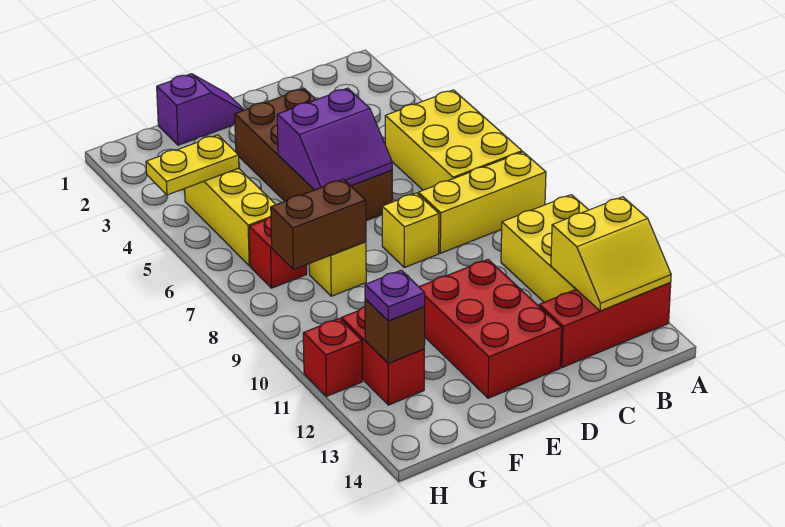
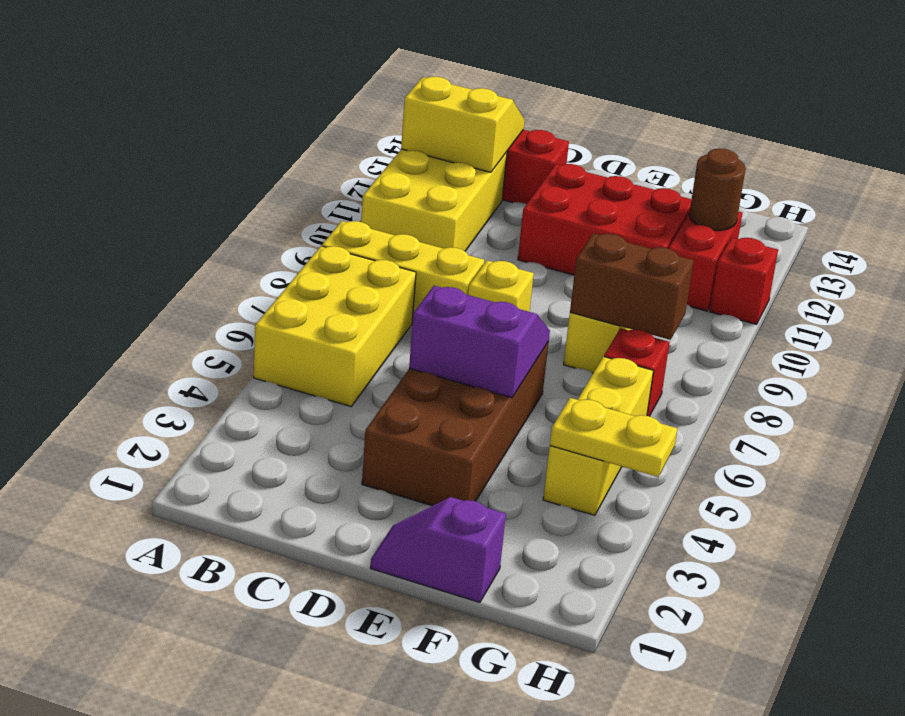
red 2x3 brick [419,259,562,398] -> red 2x3 brick turned to [518,164,691,275]
brown 1x1 brick [365,299,425,363] -> brown 1x1 round brick [689,148,746,230]
purple 1x1 plate [365,270,425,321] -> none

